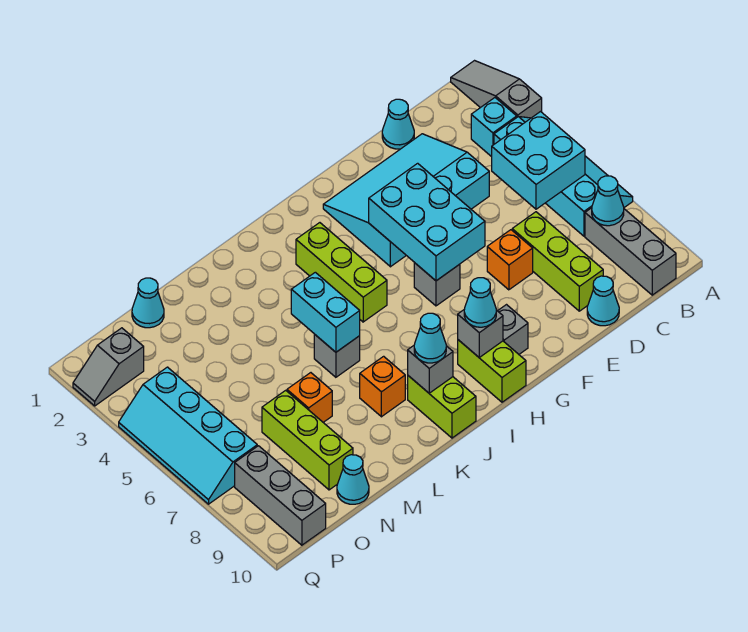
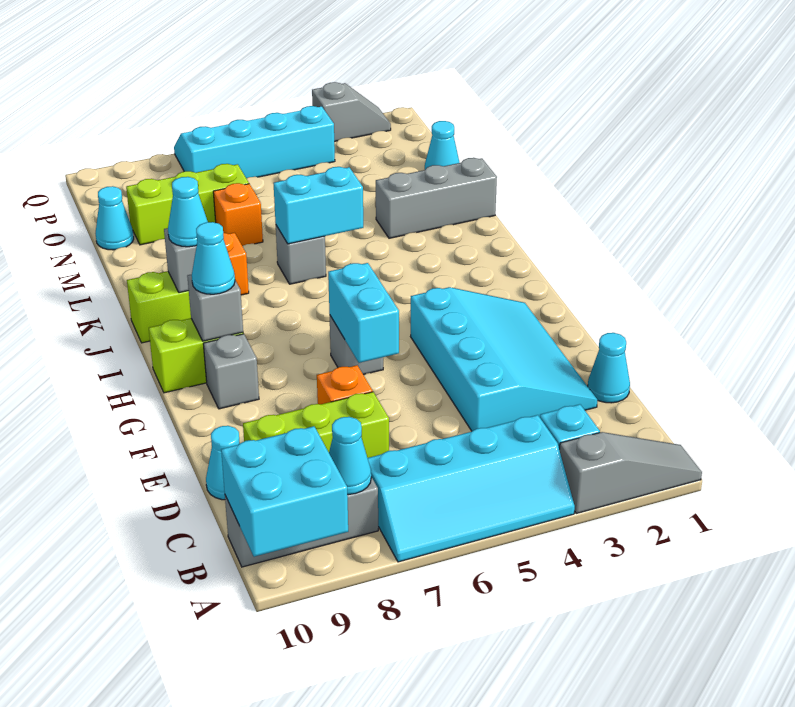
cyan 2x2 brick [492,112,585,209] -> cyan 2x2 brick moved to [221,426,348,557]
cyan 2x3 brick [369,163,485,281] -> cyan 1x2 brick [328,263,399,363]
lime 1x3 brick [296,223,387,322] -> none
grey 1x2 slope [73,328,144,406] -> grey 1x2 slope turned to [312,82,391,142]
grey 1x3 brick [235,446,326,545] -> grey 1x3 brick moved to [376,158,497,238]

